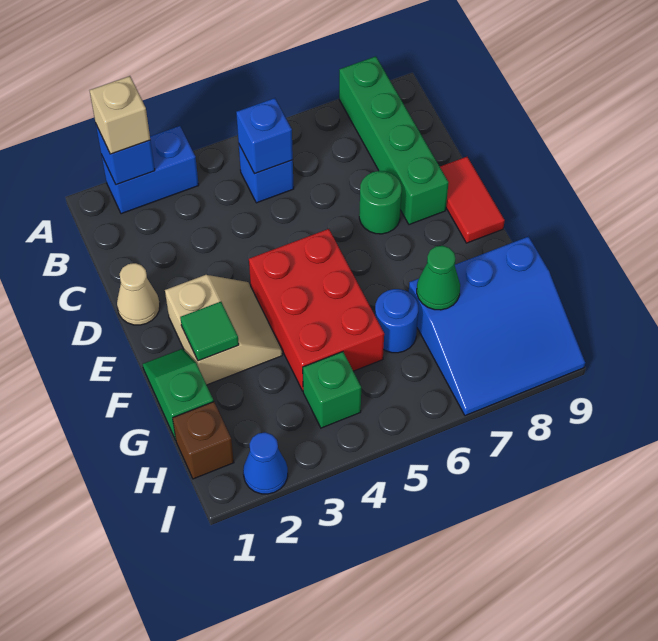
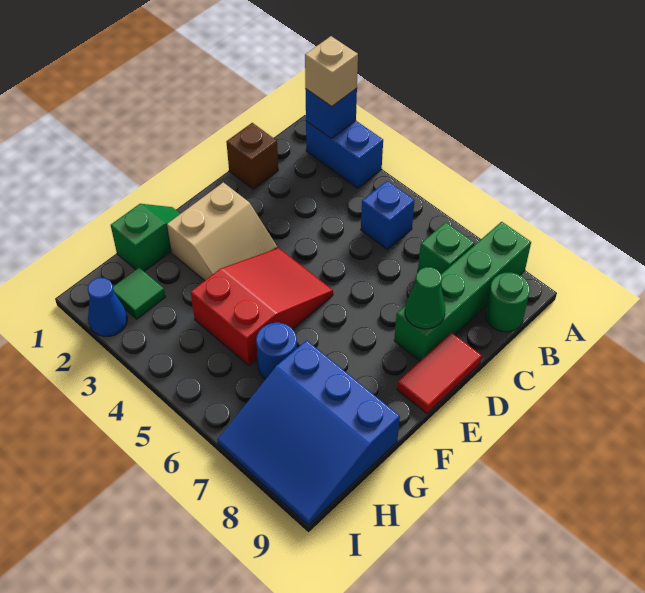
blue 1x1 brick [236,98,293,174] -> none
tan 1x1 cone [117,263,160,325] -> none
green 1x1 round brick [359,171,402,234] -> green 1x1 round brick moved to [485,272,530,332]
red 2x3 brick [249,229,384,391] -> red 2x3 slope [191,248,333,365]
green 1x1 tile [180,302,239,361] -> green 1x1 tile moved to [113,267,165,319]
green 1x1 cone [417,246,460,310] -> green 1x1 cone moved to [405,267,445,329]
brown 1x1 brick [173,402,234,479] -> brown 1x1 brick moved to [226,123,278,189]
green 1x1 brick [303,352,361,428] -> green 1x1 brick moved to [418,222,475,274]

